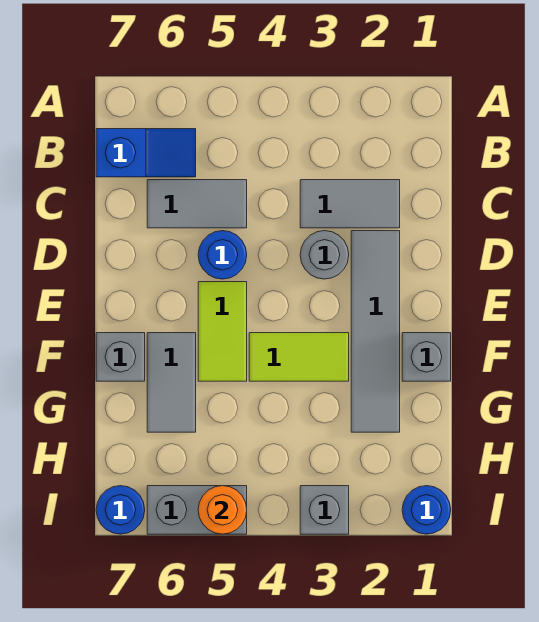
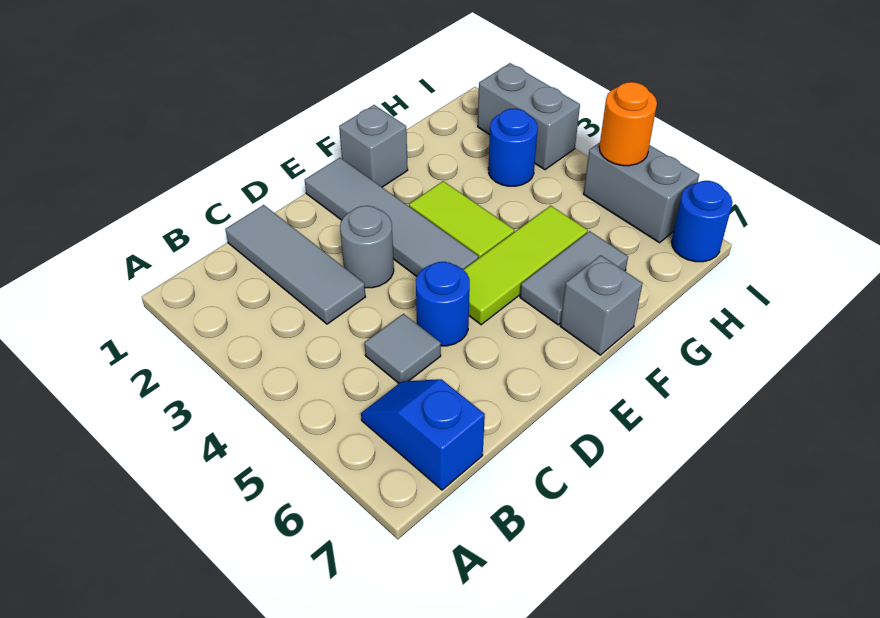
grey 1x2 tile [300,180,400,228] -> grey 1x3 tile [225,205,365,324]
grey 1x2 tile [147,180,247,228] -> grey 1x1 tile [365,314,441,383]
grey 1x4 tile [351,231,400,432] -> grey 1x4 tile turned to [305,158,478,276]
lime 1x2 tile [198,282,247,381] -> lime 1x3 tile [464,206,588,325]
blue 1x1 round brick [402,486,451,534] -> blue 1x1 round brick moved to [488,109,538,186]
grey 1x1 brick [300,486,349,534] -> grey 1x2 brick [478,63,580,170]

